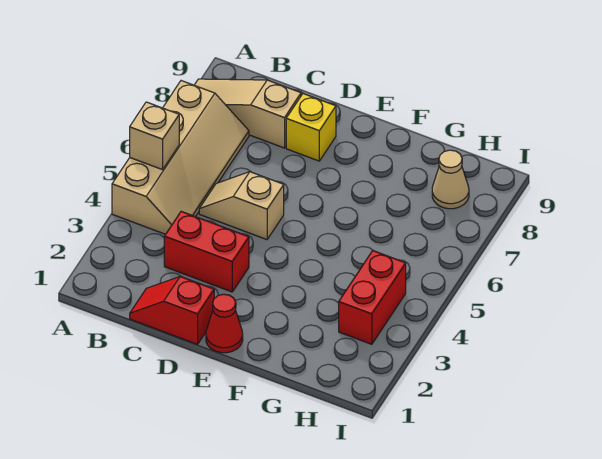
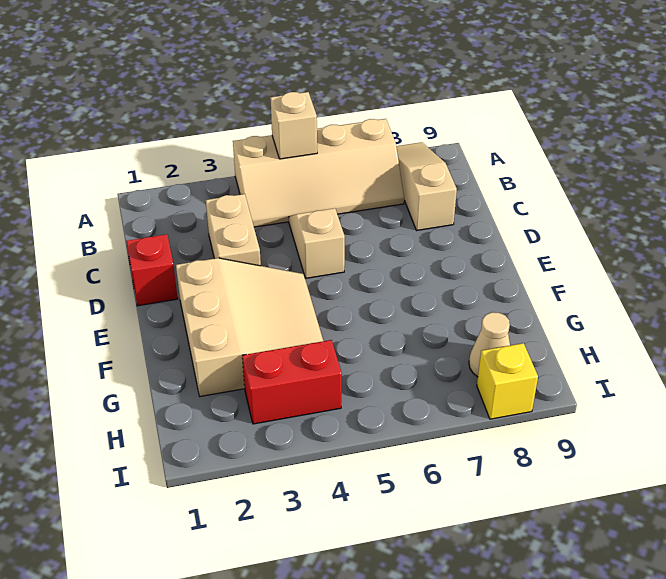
red 1x2 brick [164,211,249,292] -> tan 1x2 brick [206,194,261,266]
yellow 1x1 brick [286,94,336,161] -> yellow 1x1 brick moved to [477,343,538,419]
red 1x1 cone [206,294,243,353] -> none
none -> tan 3x3 slope [176,258,323,396]

